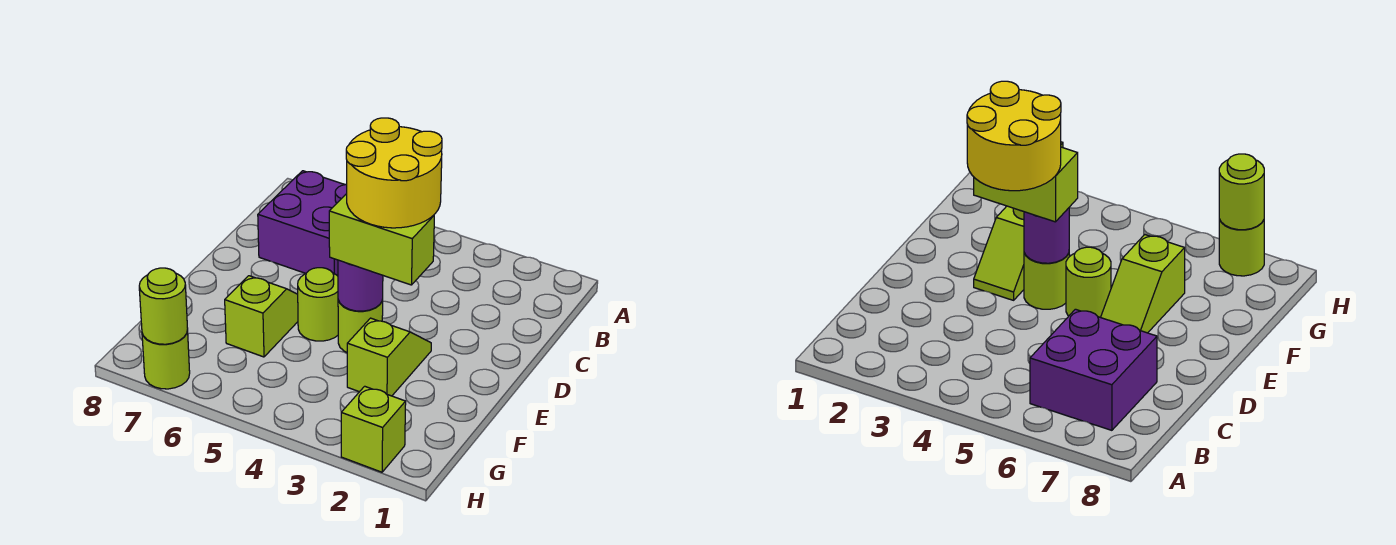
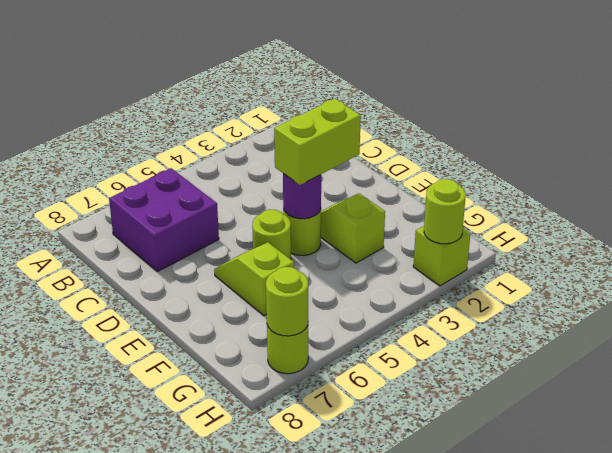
yellow 2x2 round brick [346,118,442,228] -> none
none -> lime 1x1 round brick [424,179,466,244]

